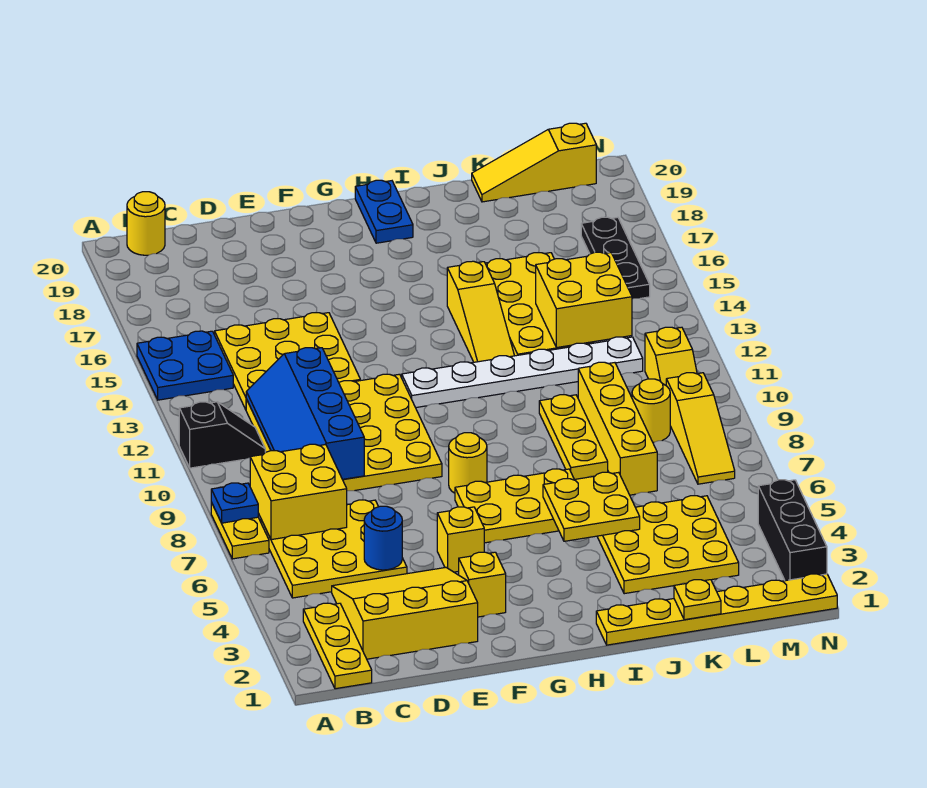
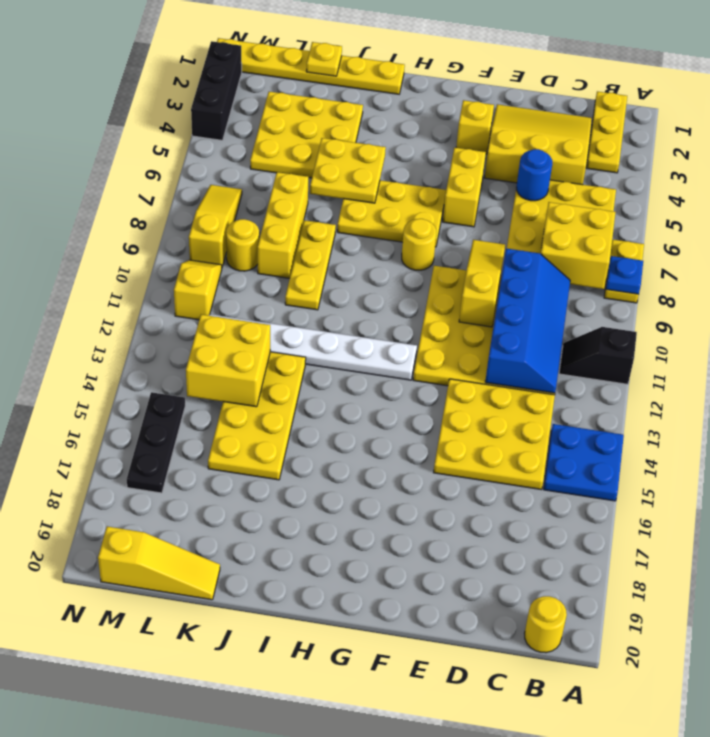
yellow 3x3 slope [332,568,478,659] -> yellow 3x3 slope turned to [484,104,592,185]
yellow 1x1 brick [437,507,484,572] -> yellow 1x2 brick [443,148,486,227]
blue 1x2 plate [355,180,413,243] -> none
yellow 1x3 slope [447,261,514,362] -> yellow 1x3 slope moved to [459,240,505,327]
yellow 1x4 brick [578,362,657,495] -> yellow 1x3 brick [258,172,309,278]

